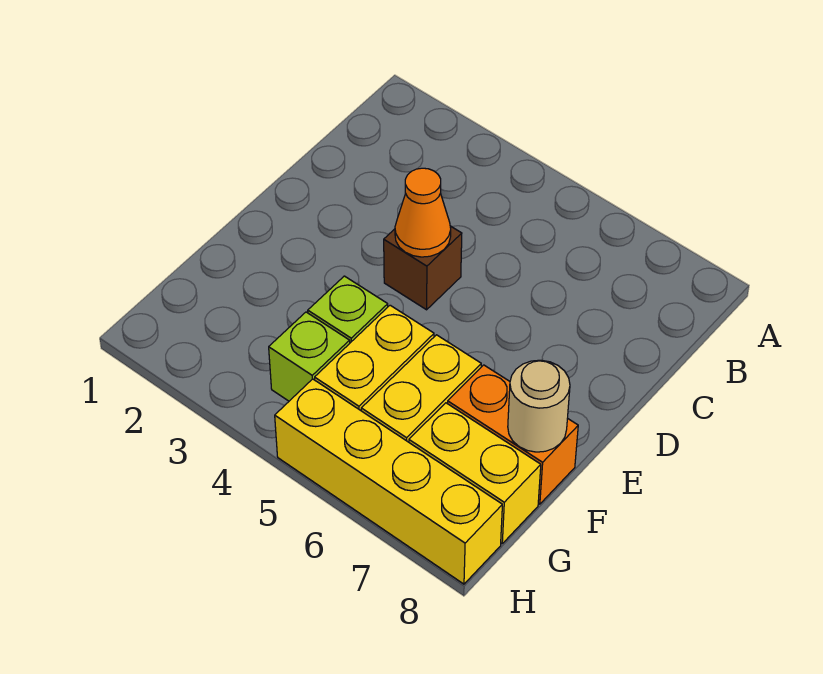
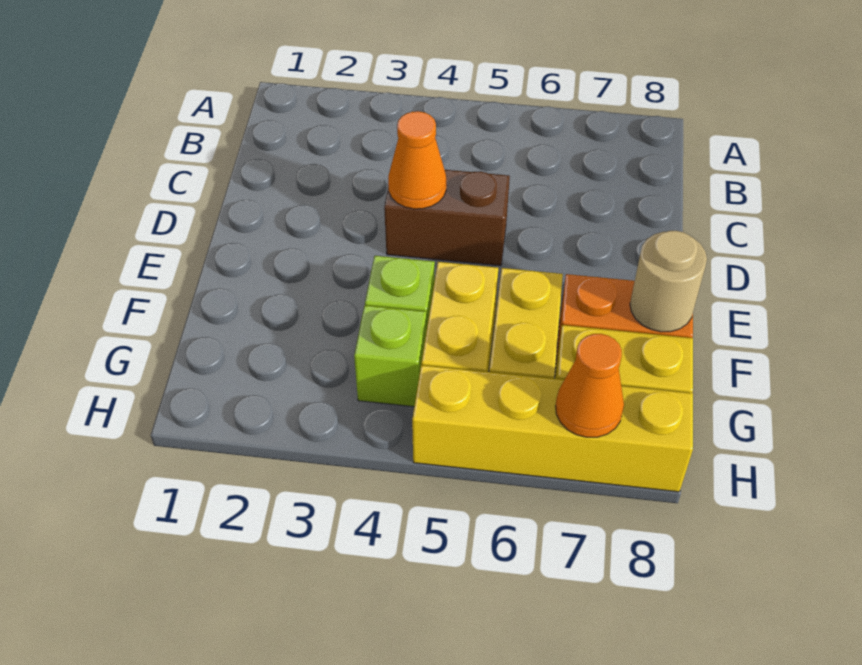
brown 1x1 brick [384,226,462,310] -> brown 1x2 brick [384,170,510,266]
none -> orange 1x1 cone [556,334,624,437]

